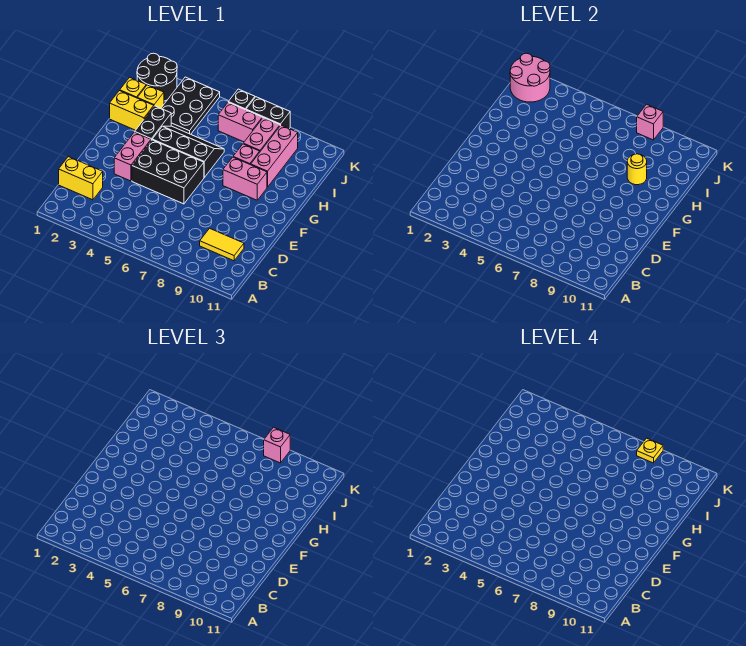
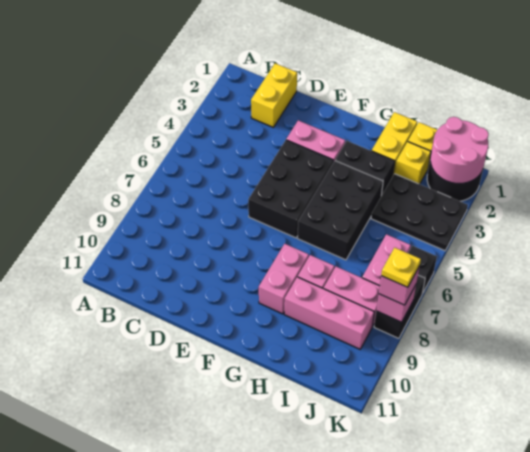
yellow 1x2 tile [200,228,244,261] -> none
black 2x3 slope [152,126,224,177] -> black 2x3 brick [297,161,383,260]
yellow 1x1 round brick [627,154,647,185] -> none

